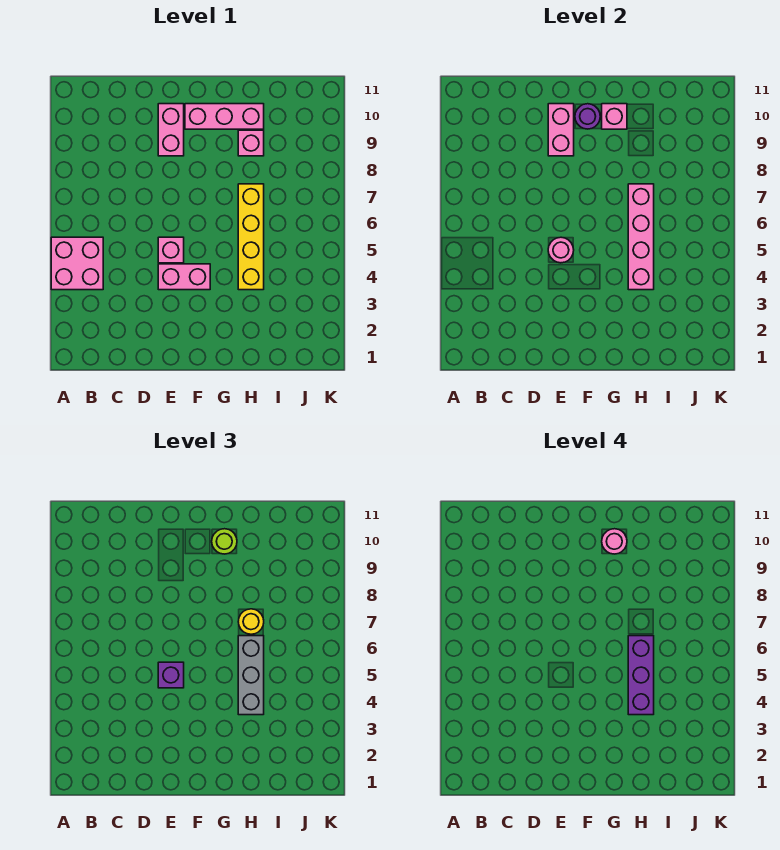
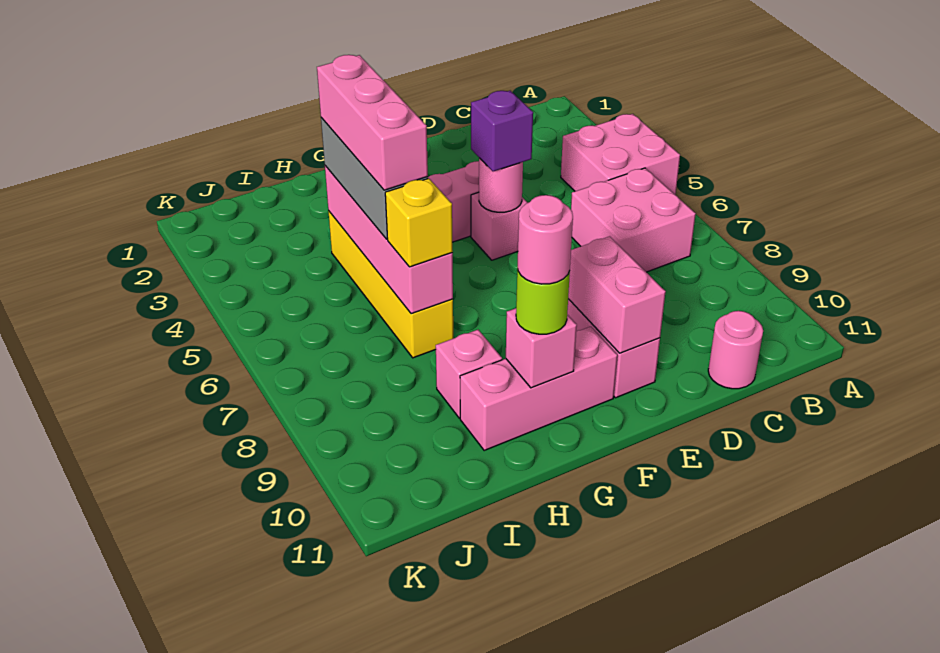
none -> pink 2x2 brick [571,168,696,272]
none -> pink 1x1 round brick [708,311,763,389]
purple 1x1 round brick [575,104,600,129] -> none
purple 1x3 brick [628,636,654,715] -> pink 1x3 brick [317,55,428,190]
yellow 1x1 round brick [238,609,264,634] -> yellow 1x1 brick [385,178,453,267]

